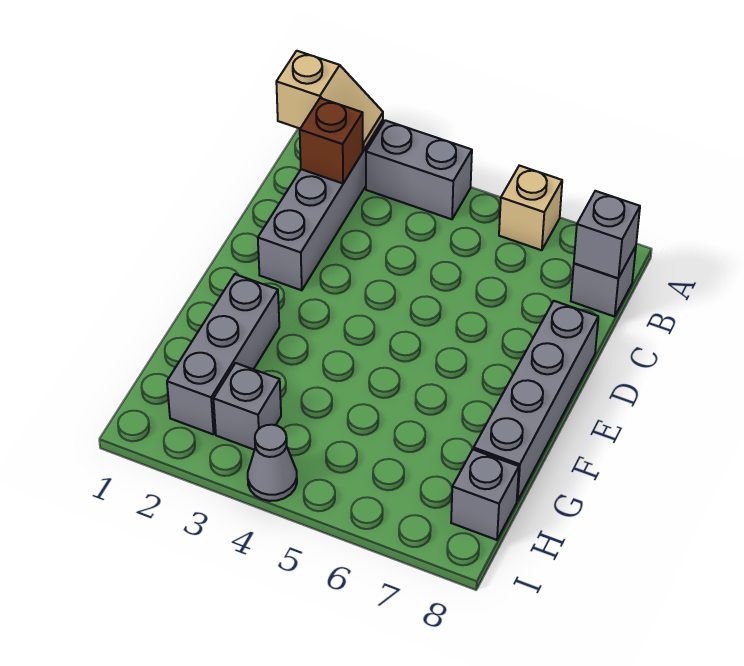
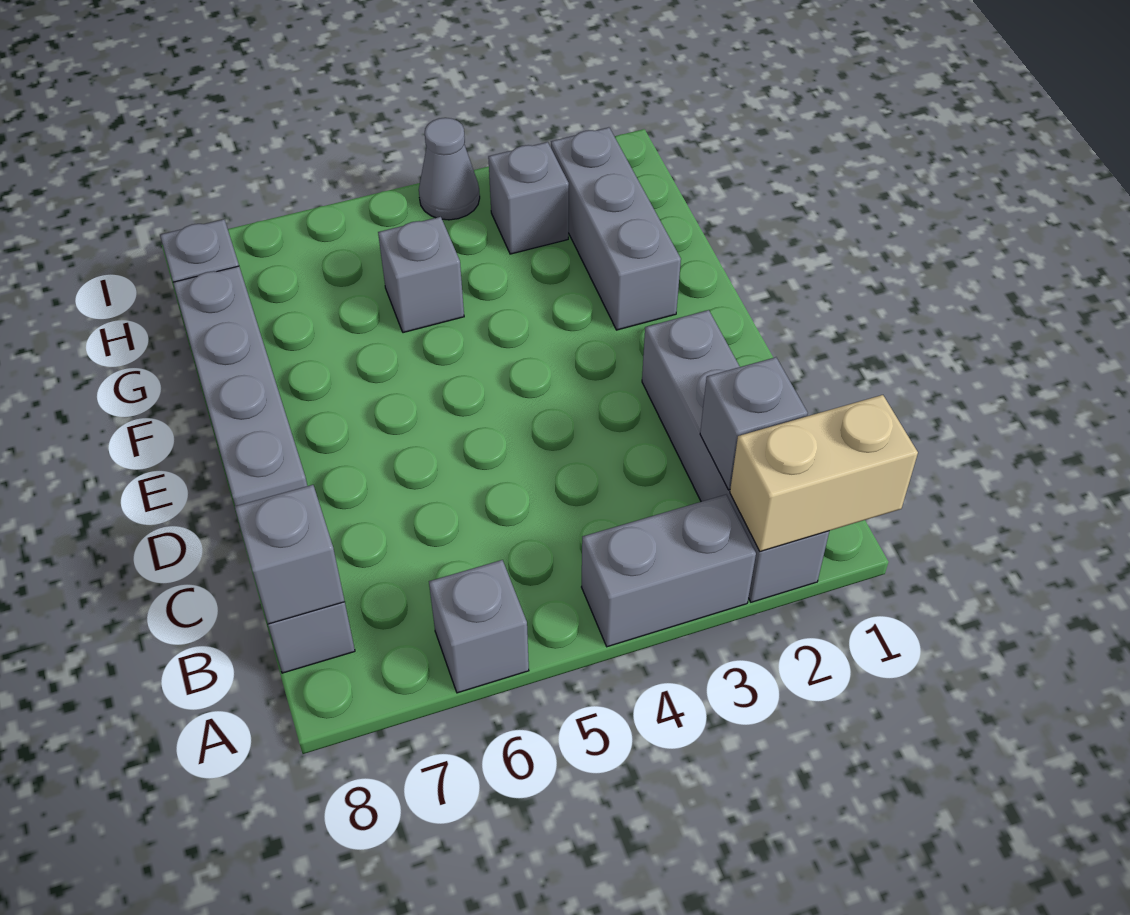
tan 1x2 slope [276,51,383,150] -> tan 1x2 brick [730,395,918,551]
tan 1x1 brick [499,166,562,250] -> grey 1x1 brick [429,560,529,693]
brown 1x1 brick [300,98,363,183] -> grey 1x1 brick [700,357,808,490]
none -> grey 1x1 brick [378,217,464,333]

